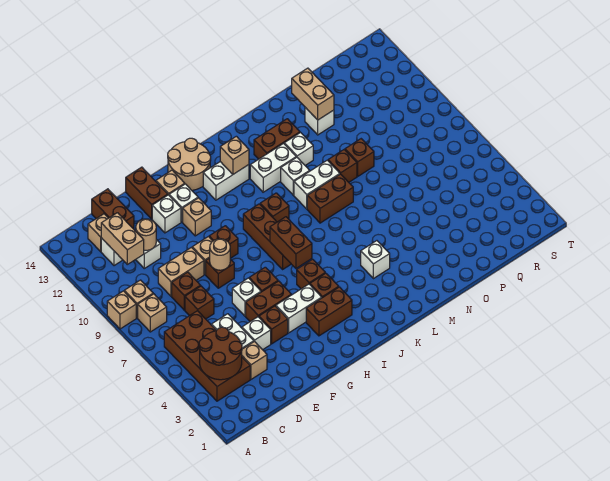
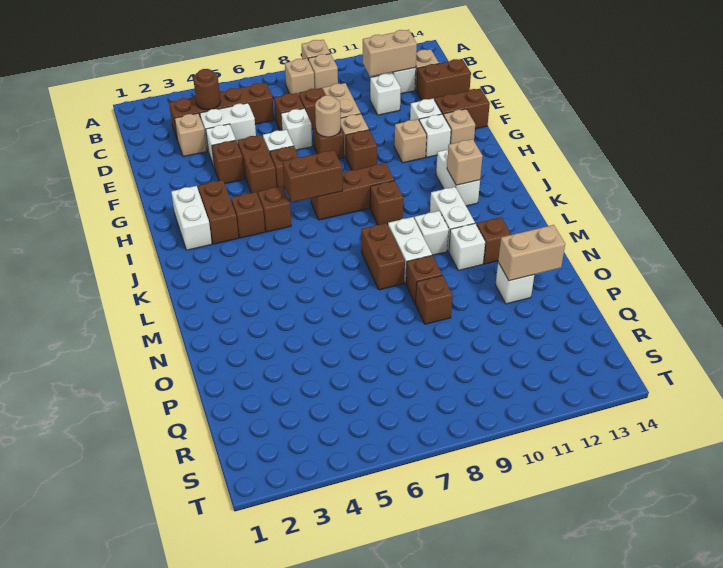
brown 2x4 brick [164,311,250,401] -> brown 1x4 brick [169,83,274,138]
brown 2x2 round brick [199,327,242,380] -> brown 1x1 round brick [193,69,221,110]
tan 1x1 round brick [136,219,156,250] -> none
white 1x2 brick [276,284,322,333] -> white 1x2 brick moved to [171,186,212,250]
tan 2x2 round brick [168,138,211,190] -> none
white 1x1 brick [361,241,390,279] -> white 1x1 brick moved to [281,108,312,150]
brown 1x2 brick [254,119,300,159] -> brown 1x1 brick [477,217,511,264]

